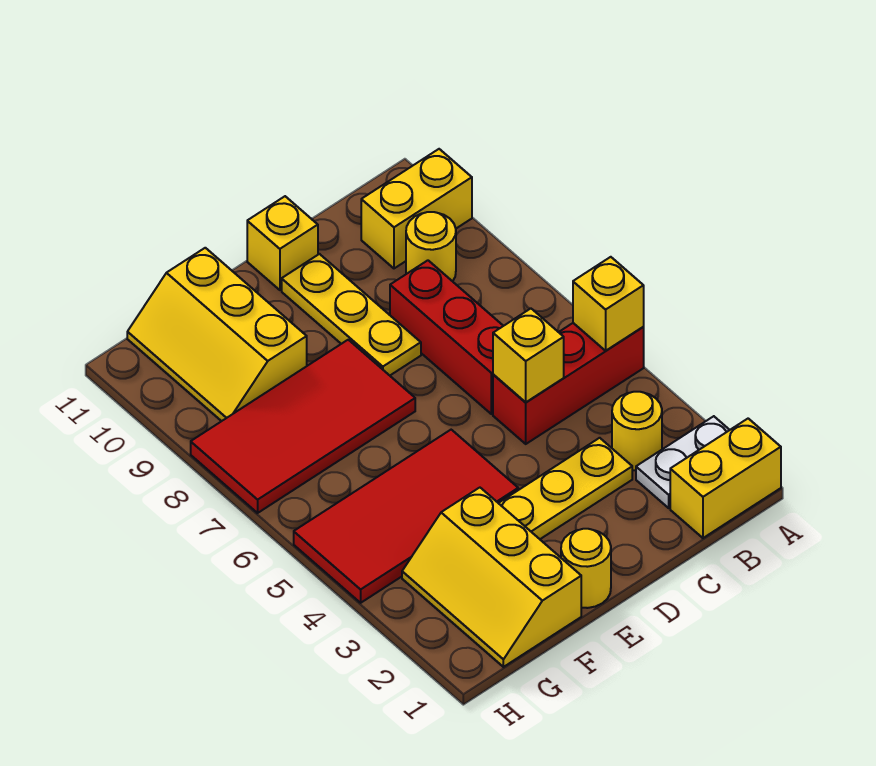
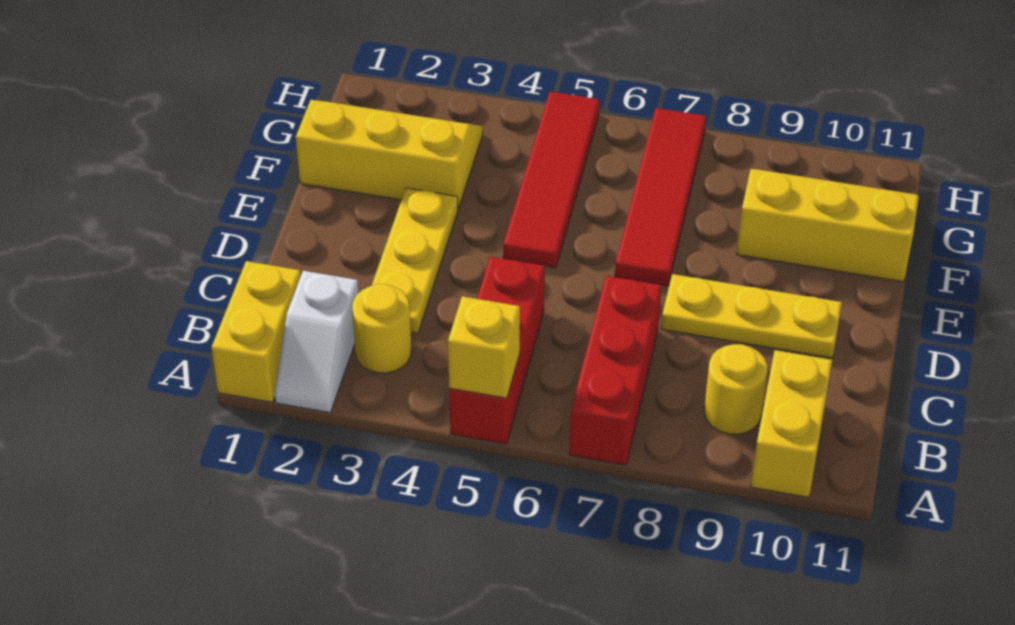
white 1x2 plate [636,416,729,508] -> white 1x2 slope [275,271,359,413]
yellow 1x1 brick [493,309,564,402] -> none
red 1x3 brick [390,260,503,414] -> red 1x3 brick turned to [569,276,662,465]
yellow 1x1 brick [247,196,318,290] -> none
yellow 1x1 round brick [561,529,611,608] -> none
red 2x4 tile [294,430,518,603] -> red 1x4 tile [503,92,600,268]
red 2x4 tile [191,340,415,513] -> red 1x4 tile [615,108,706,286]

